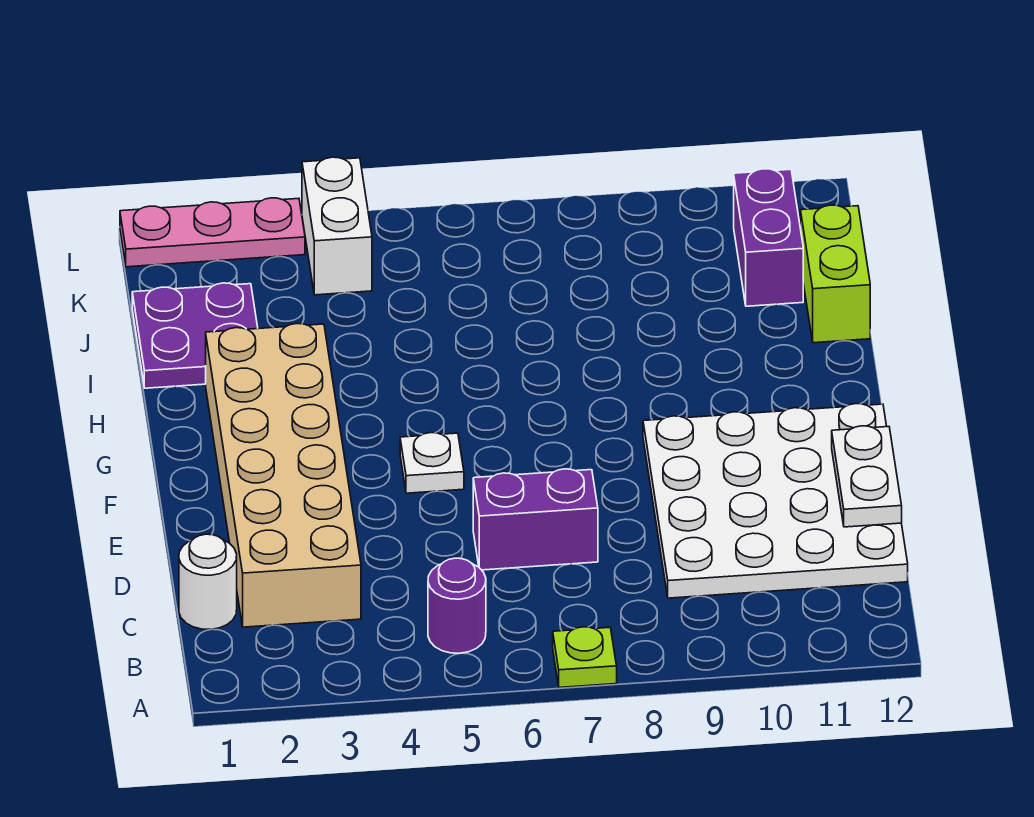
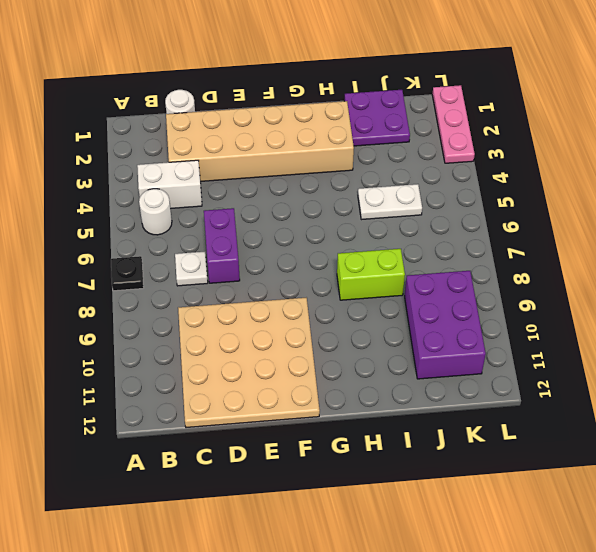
lime 1x1 plate [553,627,617,688] -> black 1x1 plate [111,256,144,291]
purple 1x1 round brick [428,558,486,653] -> white 1x1 round brick [139,189,172,235]
white 4x4 plate [643,404,908,598] -> tan 4x4 plate [178,298,320,428]
white 1x2 plate [832,426,902,527] -> white 1x2 plate moved to [358,184,422,220]
white 1x1 plate [400,433,464,493] -> white 1x1 plate moved to [175,252,208,286]
lime 1x2 brick [800,205,870,343] -> lime 1x2 brick moved to [337,249,405,300]
purple 1x2 brick [734,169,803,306] -> purple 2x3 brick [405,271,486,379]
white 1x2 brick [302,157,372,295] -> white 1x2 brick moved to [137,160,202,209]

